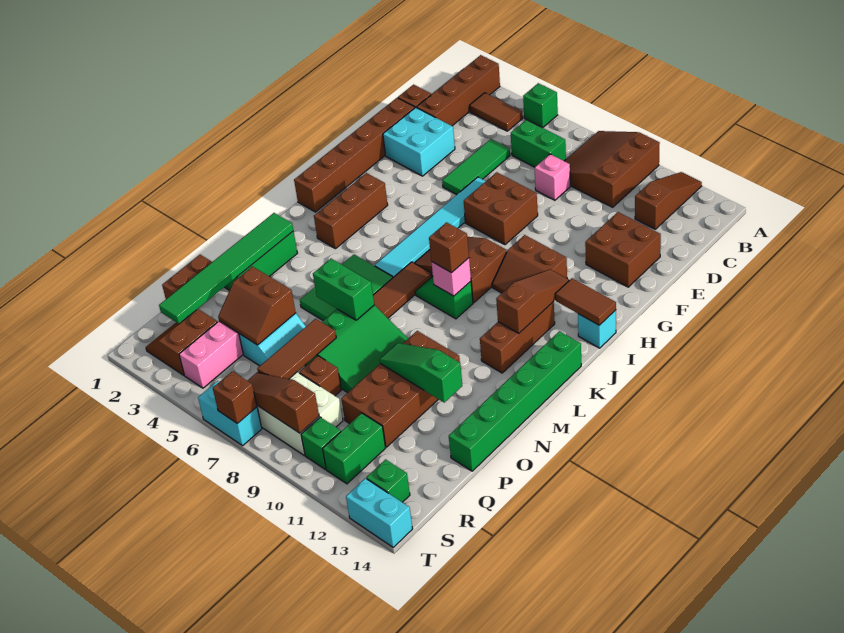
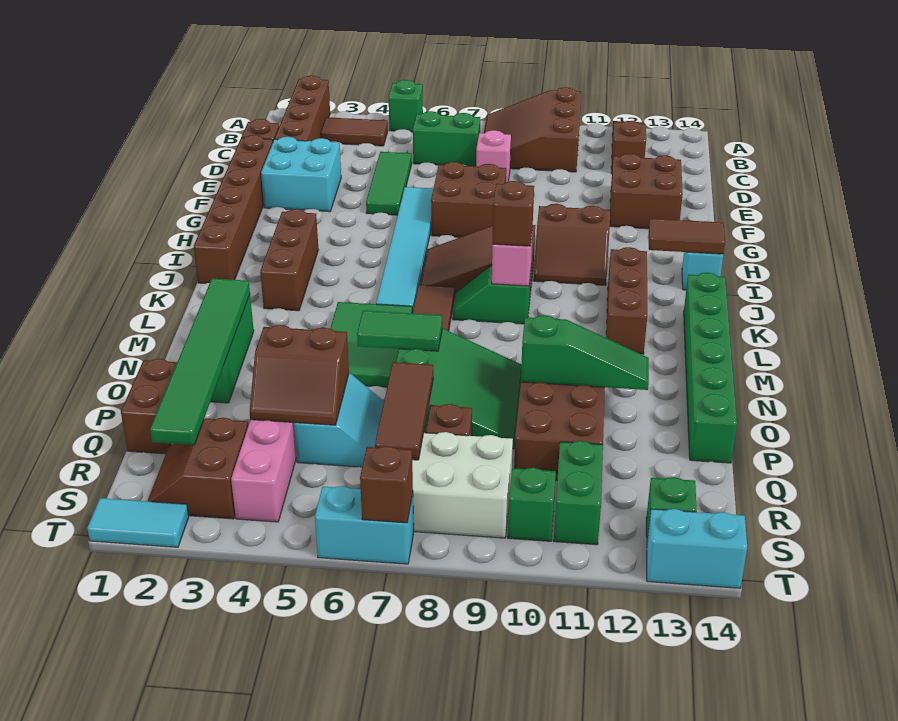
brown 1x3 slope [496,269,569,333] -> none
green 1x2 brick [313,259,374,320] -> green 1x2 tile [357,311,442,351]
green 1x3 slope [380,343,462,402] -> green 1x3 slope turned to [521,315,649,390]
brown 1x3 slope [247,372,319,433] -> none
none -> cyan 1x2 tile [87,498,189,547]

